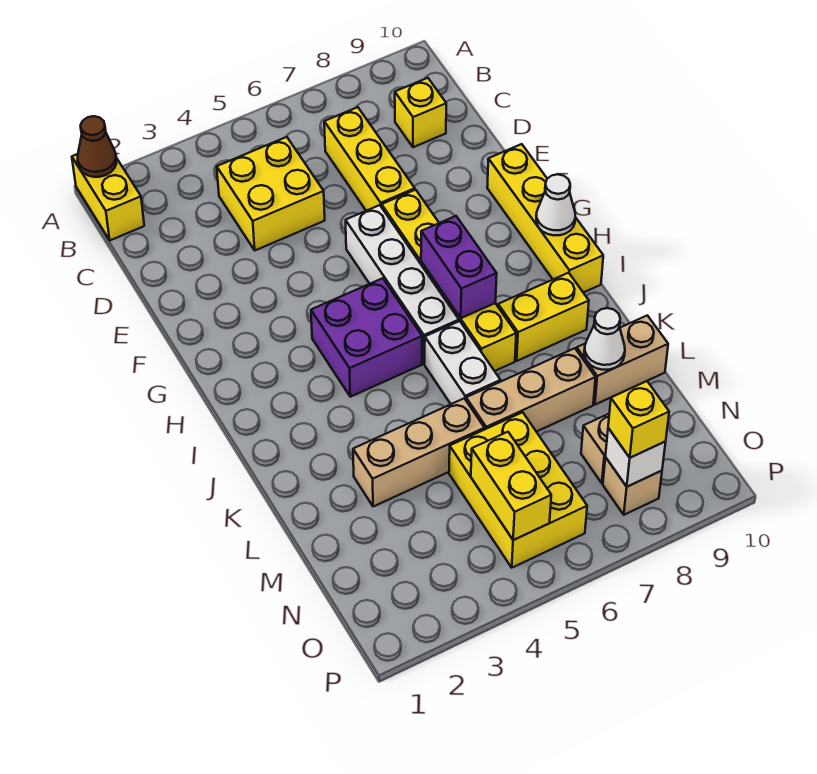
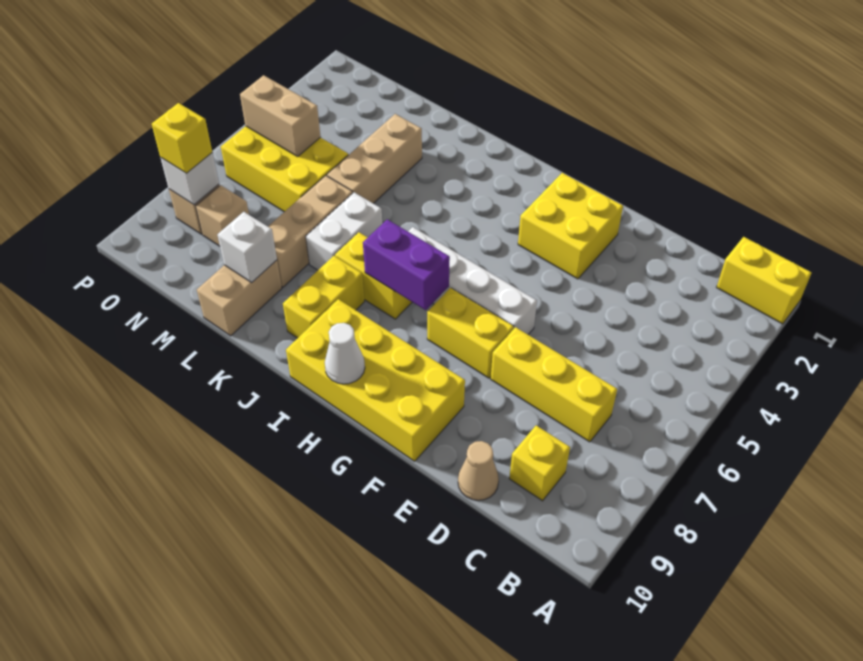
brown 1x1 cone [78,116,117,177] -> none
yellow 2x2 brick [217,137,325,250] -> yellow 2x2 brick moved to [518,173,623,279]
none -> tan 1x1 cone [458,441,499,500]
yellow 1x4 brick [487,144,603,293] -> yellow 2x4 brick [286,299,465,461]
purple 2x2 brick [311,278,422,397] -> none
white 1x2 brick [425,321,501,404] -> white 1x2 brick turned to [306,192,382,270]
white 1x1 cone [584,308,625,370] -> white 1x1 brick [218,212,277,283]
yellow 1x2 brick [471,432,551,540] -> tan 1x2 brick [240,75,320,157]

